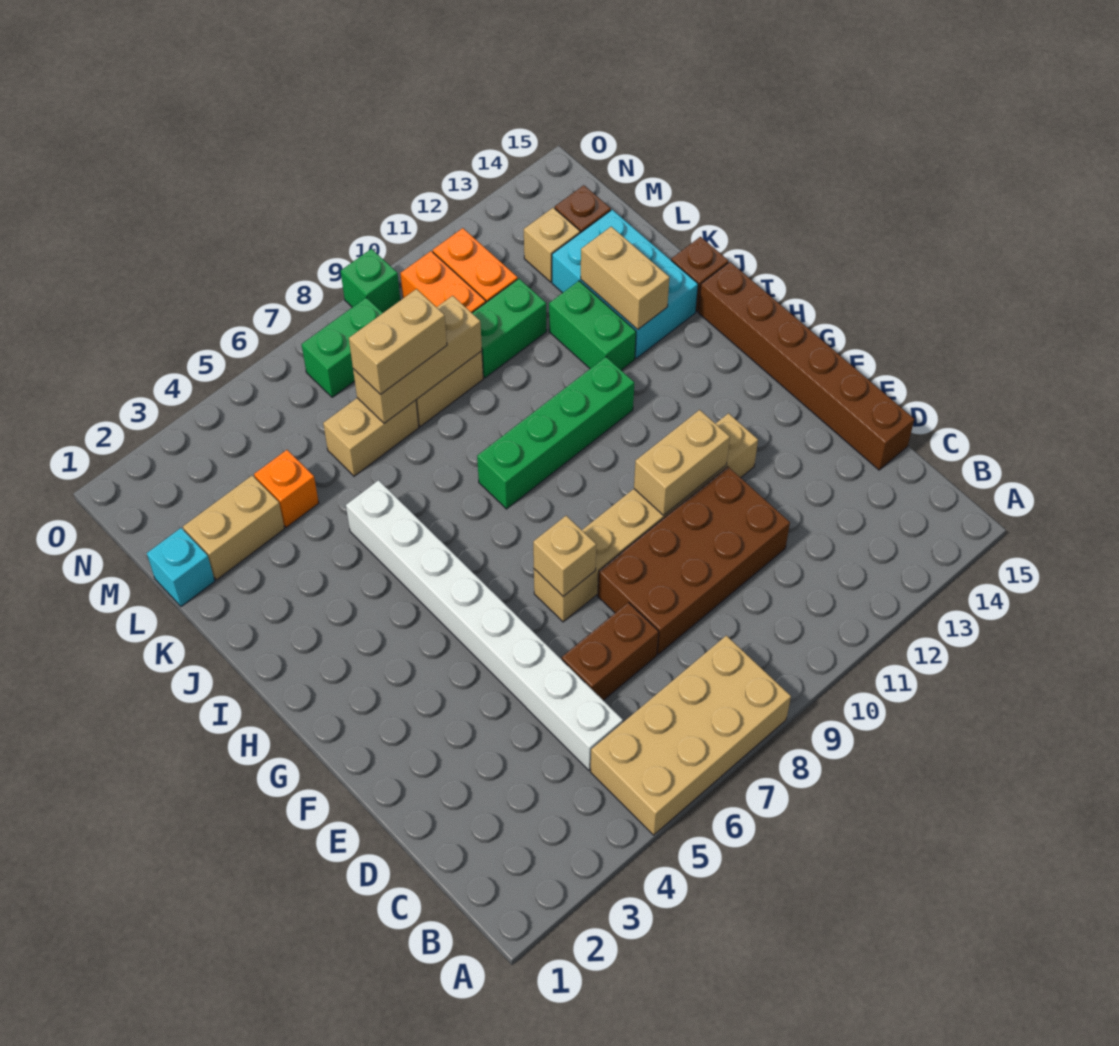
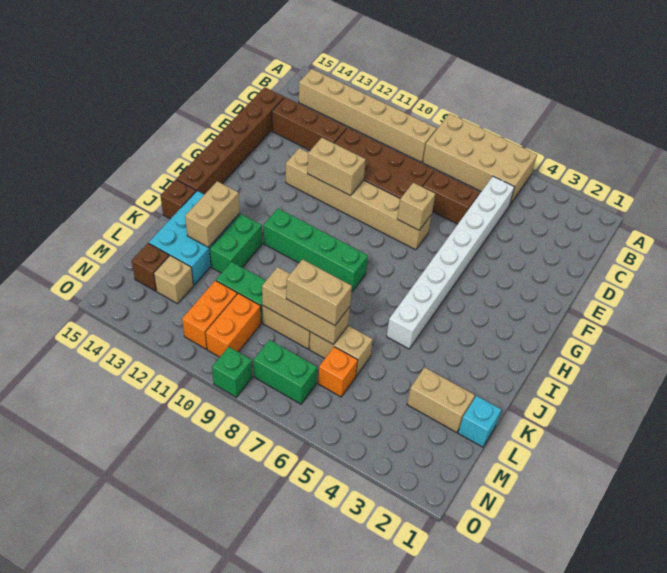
none -> tan 1x6 brick [299,69,436,162]
none -> brown 1x3 brick [272,97,347,150]
orange 1x1 brick [254,450,319,527] -> orange 1x1 brick moved to [318,347,358,397]

